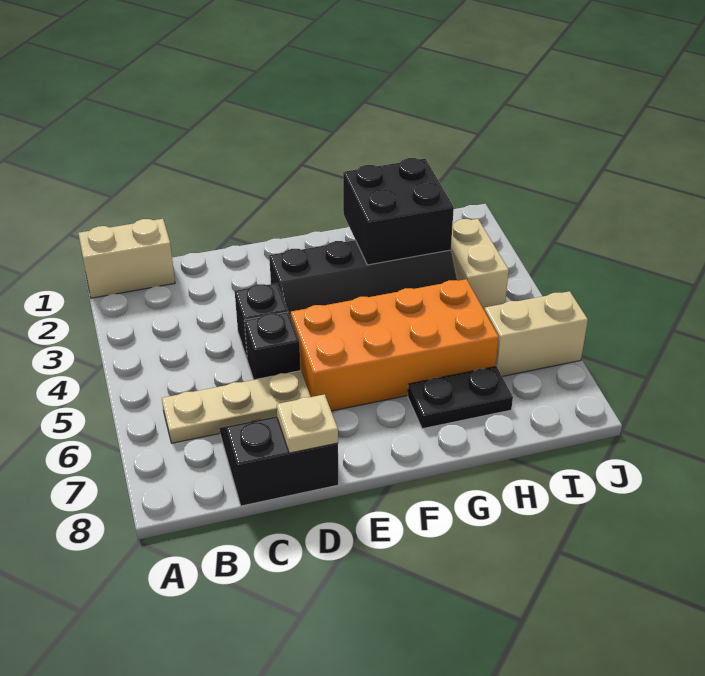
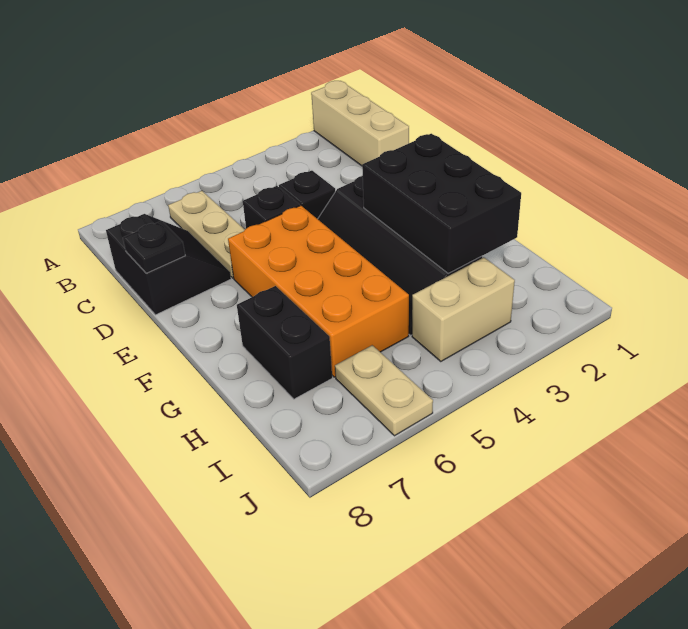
tan 1x2 brick [78,219,175,298] -> tan 1x3 brick [311,81,409,166]
tan 1x1 plate [277,394,338,453] -> black 1x1 plate [123,221,185,273]
black 2x2 brick [343,158,454,265] -> black 2x3 brick [362,134,521,274]
black 1x2 plate [408,367,513,429] -> black 1x2 brick [237,286,332,399]
tan 1x2 brick [484,291,588,376] -> tan 1x2 plate [335,345,433,436]

